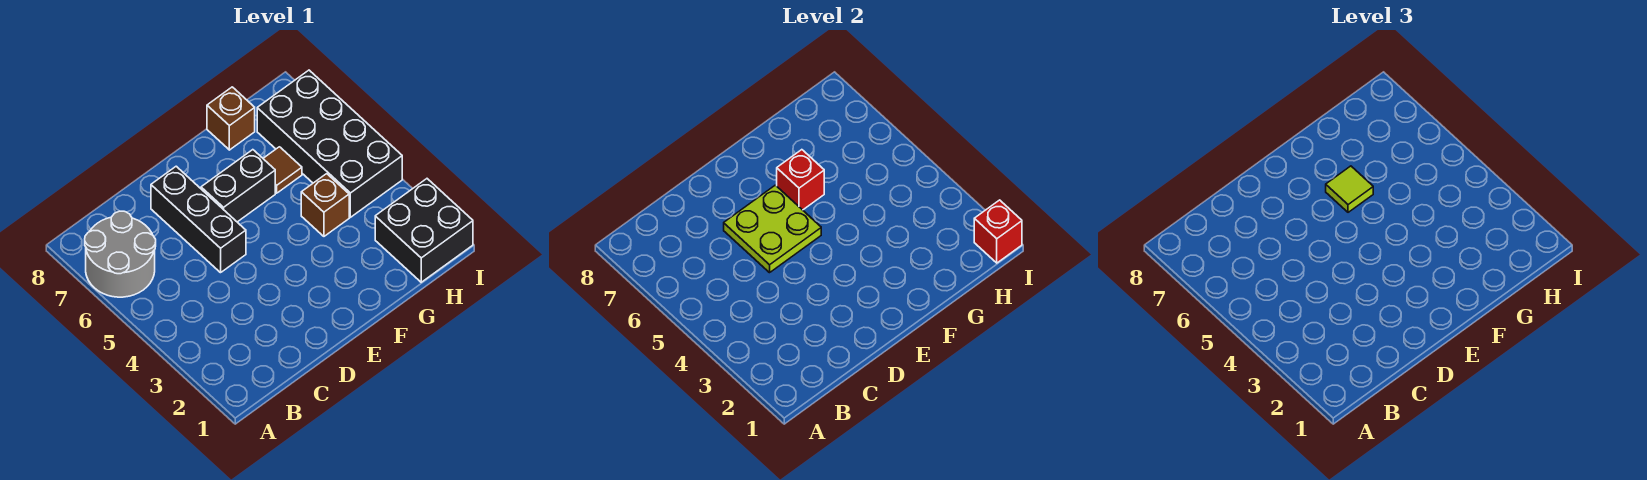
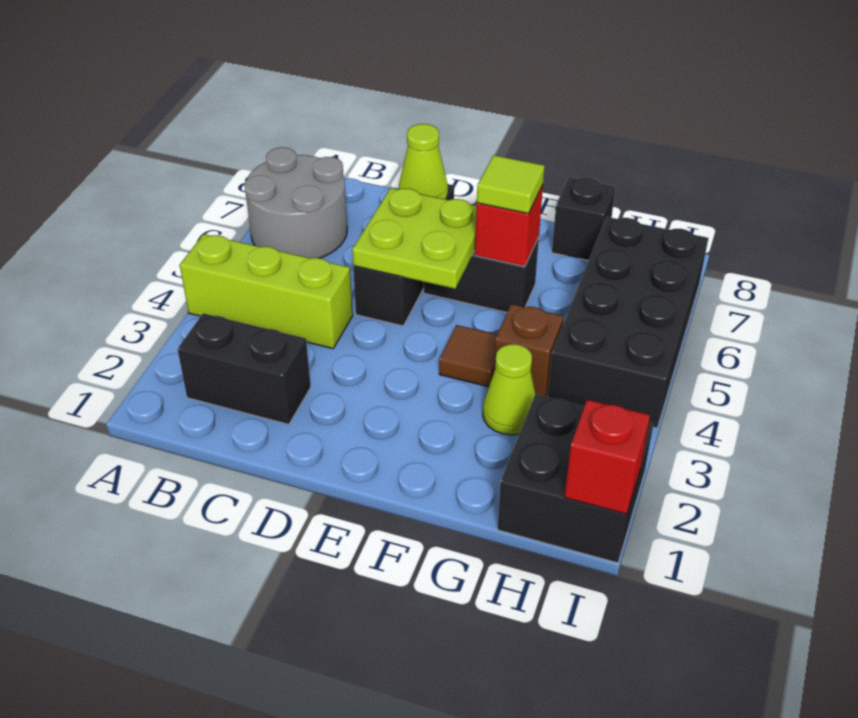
none -> lime 1x3 brick [180,234,353,349]
none -> black 1x2 brick [178,313,311,424]
none -> lime 1x1 cone [399,124,448,199]
none -> lime 1x1 cone [483,344,535,435]
brown 1x1 tile [263,147,302,193] -> brown 1x1 tile moved to [439,325,497,387]
brown 1x1 brick [207,87,255,150] -> black 1x1 brick [552,177,616,261]

